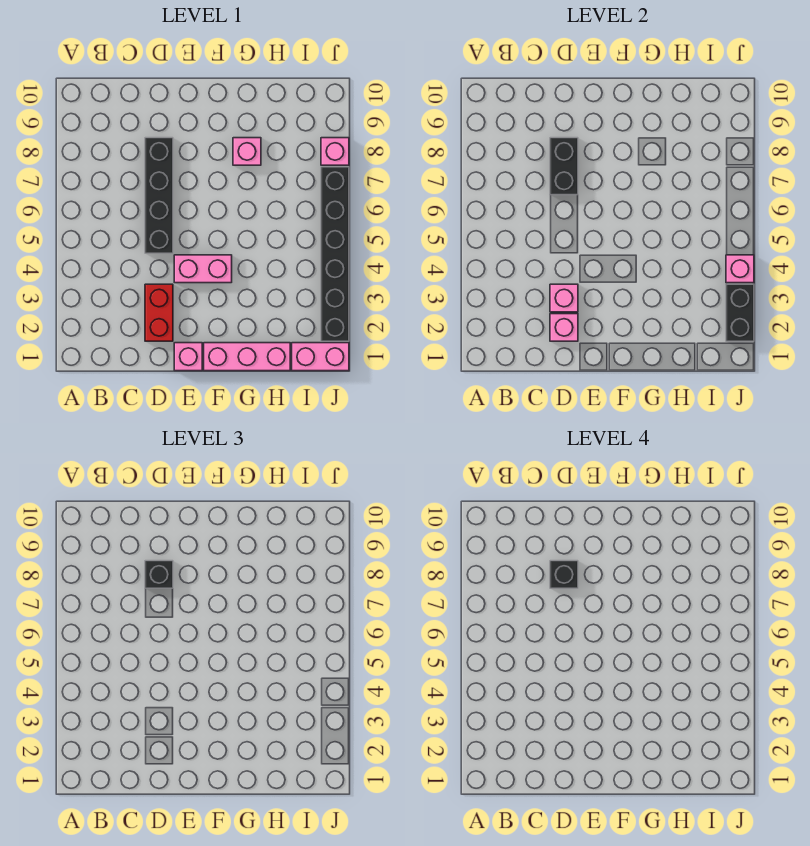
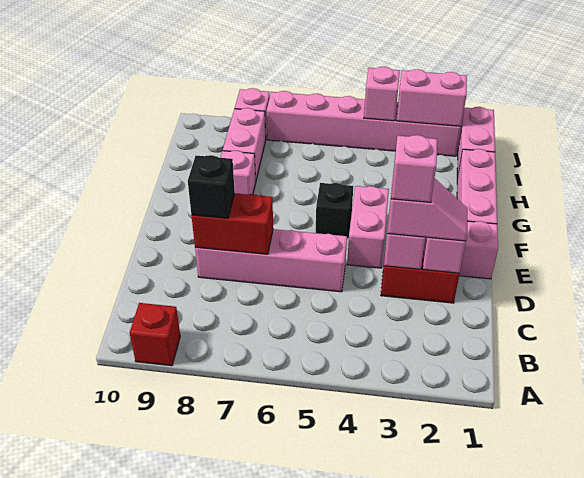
none -> red 1x1 brick [130,303,180,366]
none -> pink 1x2 slope [387,178,467,241]
none -> pink 1x1 brick [391,135,437,202]
black 1x4 brick [145,138,173,253] -> pink 1x4 brick [195,229,347,292]
black 1x2 brick [550,138,578,195] -> red 1x2 brick [191,193,273,254]
black 1x1 brick [550,561,578,588] -> black 1x1 brick moved to [316,183,353,239]
none -> pink 1x2 brick [223,108,266,181]
black 1x6 brick [321,167,349,341] -> pink 1x6 brick [267,91,461,156]
black 1x2 brick [726,284,754,341] -> pink 1x2 brick [397,69,467,126]

